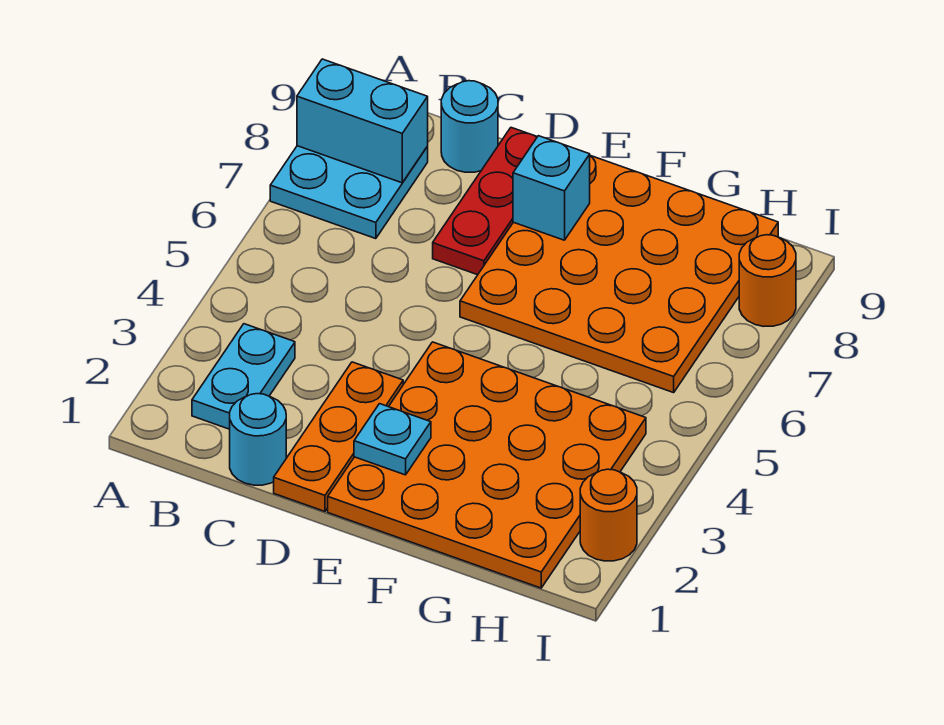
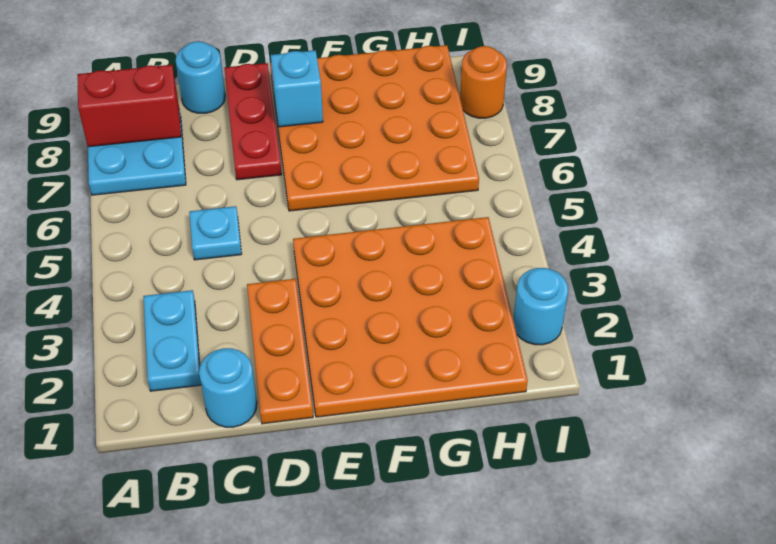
cyan 1x2 brick [297,59,428,183] -> red 1x2 brick [77,65,181,147]
cyan 1x1 plate [354,404,431,475] -> cyan 1x1 plate moved to [189,206,242,260]
orange 1x1 round brick [580,469,637,561] -> cyan 1x1 round brick [513,268,568,345]

